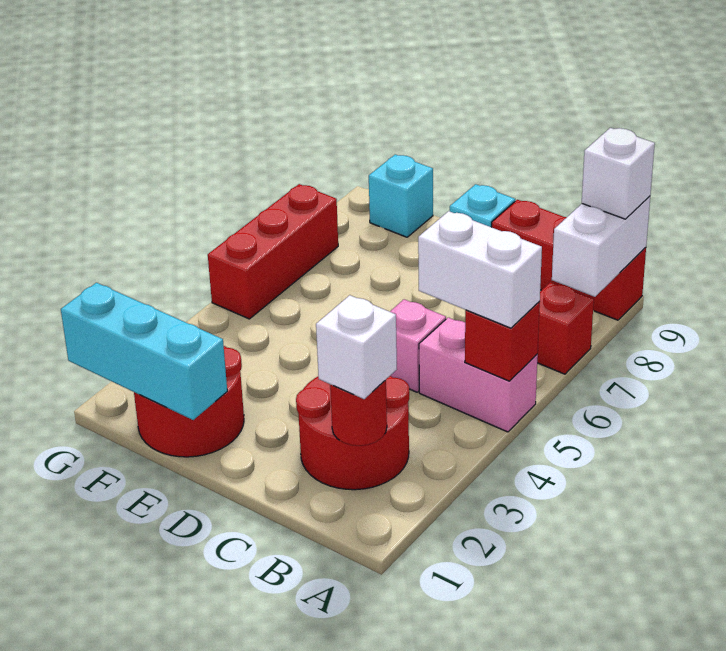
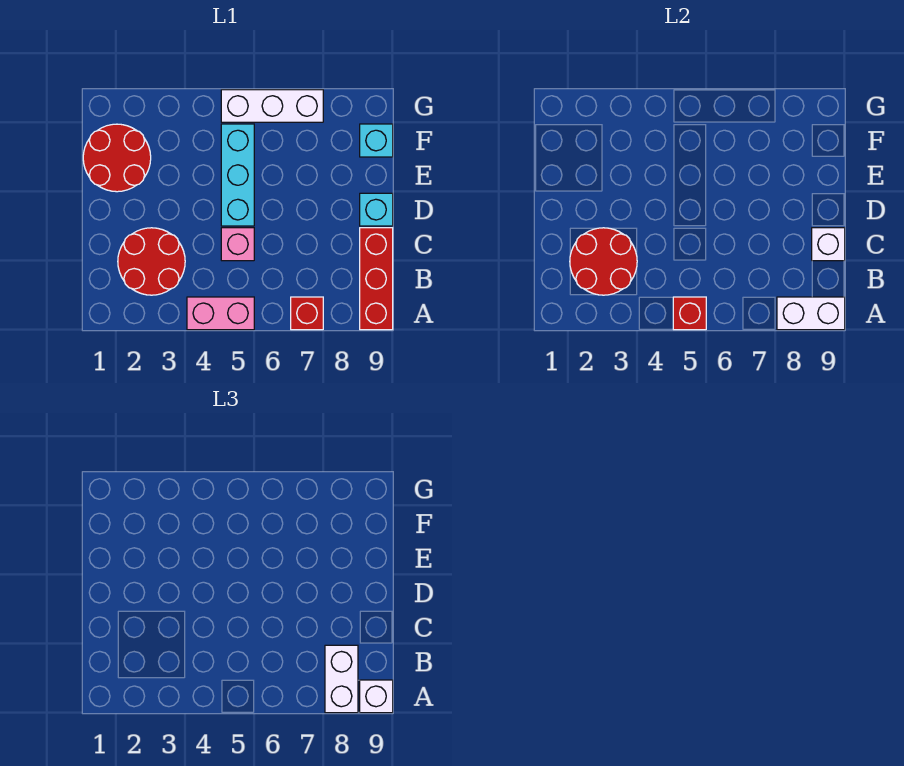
pink 1x2 brick [419,317,538,432] -> pink 1x2 brick turned to [187,297,254,330]
white 1x2 brick [418,211,542,328] -> white 1x2 brick moved to [325,645,358,713]
red 1x1 round brick [330,380,387,446] -> red 2x2 round brick [570,228,637,295]
white 1x1 brick [316,295,397,399] -> white 1x1 brick moved to [812,228,845,261]
cyan 1x3 brick [61,283,227,420] -> cyan 1x3 brick moved to [221,124,254,226]
red 1x3 brick [208,184,338,319] -> white 1x3 brick [221,90,323,122]

